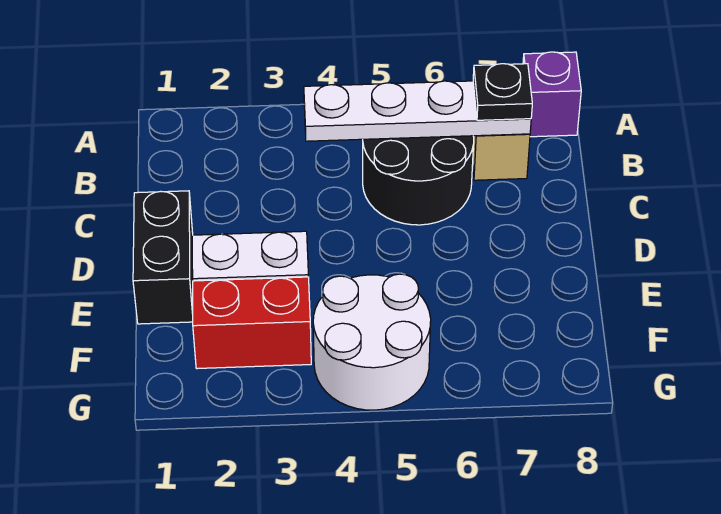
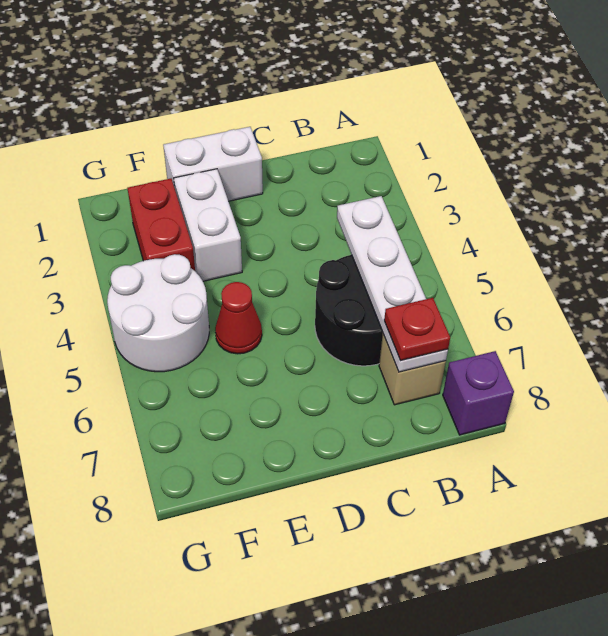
black 1x1 plate [473,64,532,120] -> red 1x1 plate [384,298,450,361]
black 1x2 brick [133,191,193,324] -> white 1x2 brick [163,127,263,201]
none -> red 1x1 cone [215,282,262,354]

